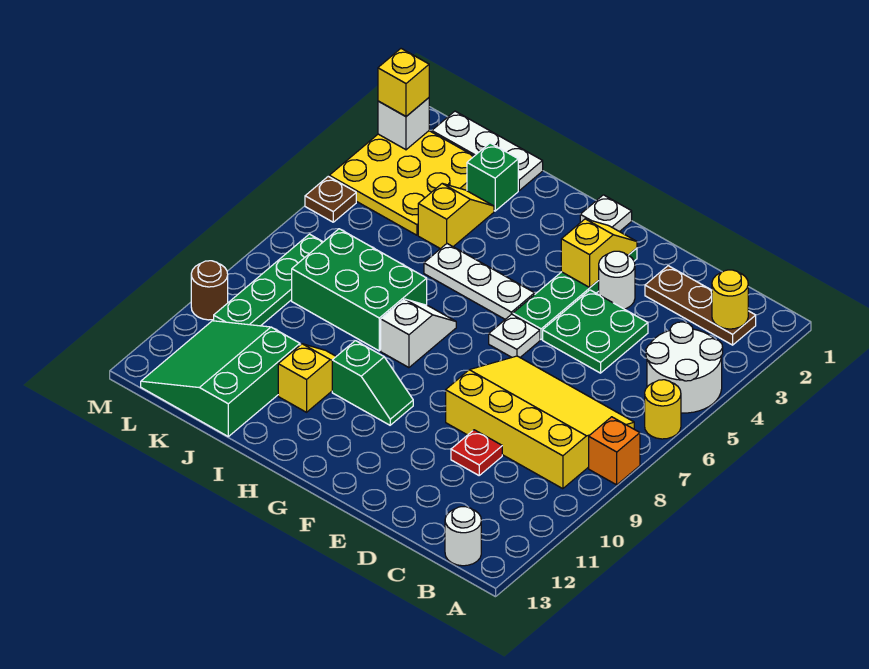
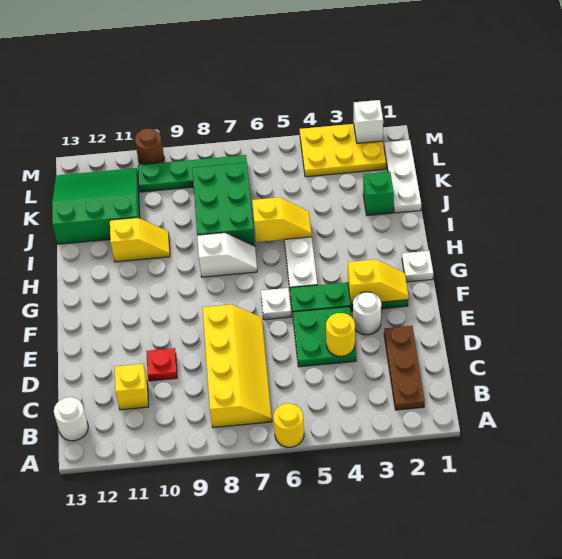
white 2x2 round brick [646,322,723,413] -> none
orange 1x1 brick [589,417,640,485] -> none
yellow 1x1 round brick [712,270,748,329] -> yellow 1x1 round brick moved to [326,313,355,356]
yellow 3x4 slope [446,356,634,489] -> yellow 2x4 slope [202,304,272,428]
green 1x2 slope [332,341,413,425] -> none
yellow 1x2 slope [418,184,494,249] -> yellow 1x2 slope moved to [252,197,312,242]
yellow 3x3 plate [329,131,474,235] -> yellow 2x3 plate [300,124,386,177]
yellow 1x1 brick [378,49,429,116] -> yellow 1x1 brick moved to [115,364,149,410]
brown 1x1 plate [305,176,356,222] -> none

